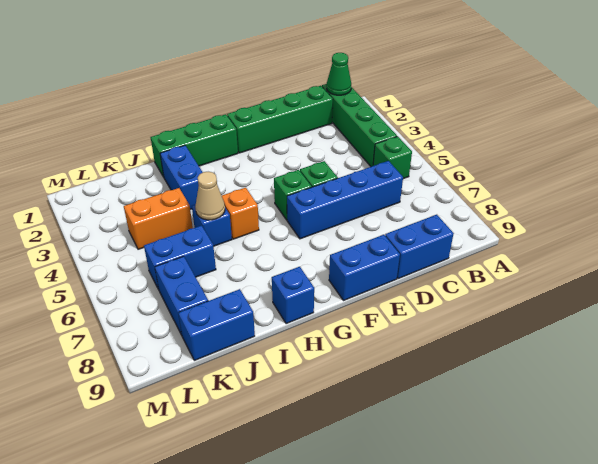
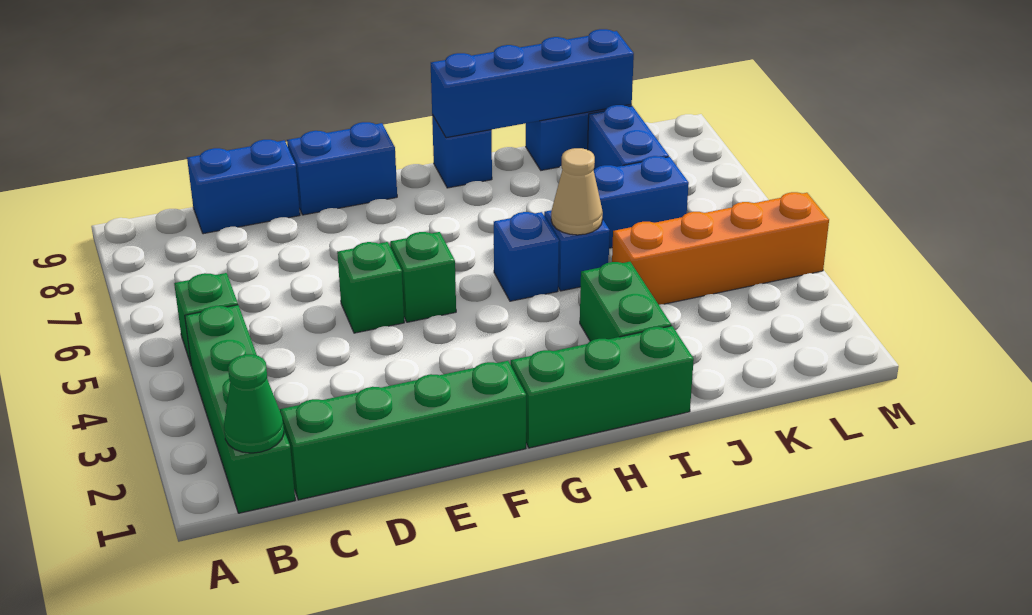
blue 1x4 brick [287,161,403,239] -> blue 1x4 brick moved to [431,29,634,138]
orange 1x1 brick [222,188,259,239] -> blue 1x1 brick [493,212,559,301]
blue 1x2 brick [160,145,203,209] -> green 1x2 brick [580,262,671,341]
orange 1x2 brick [124,188,193,249] -> orange 1x4 brick [612,192,829,305]

